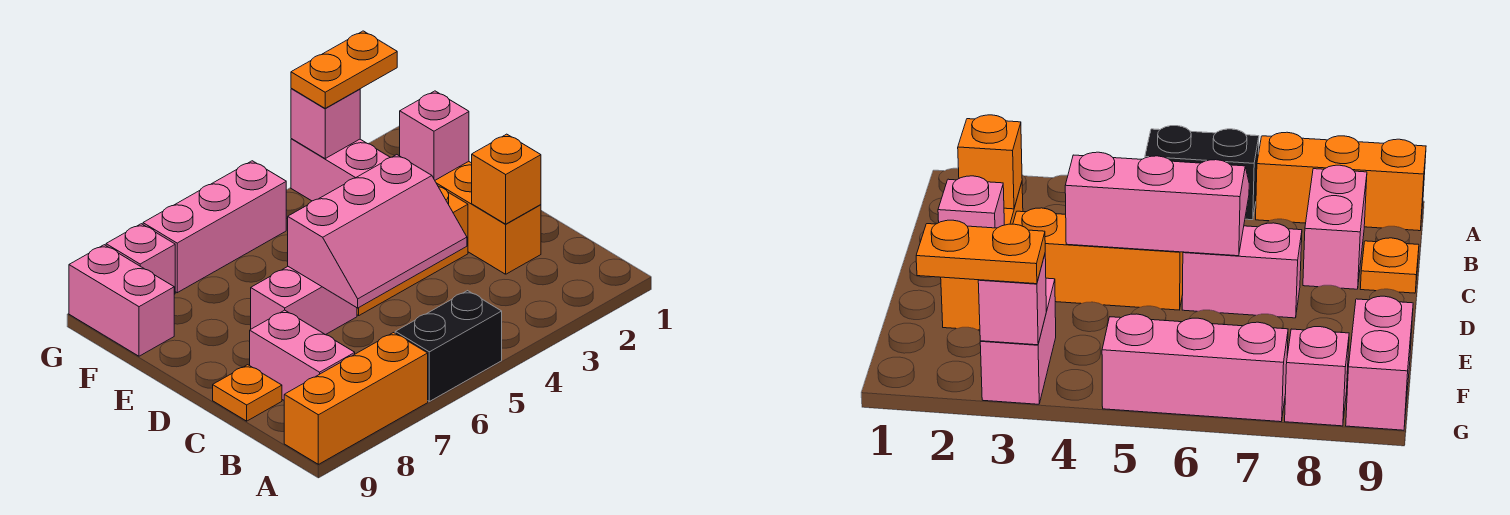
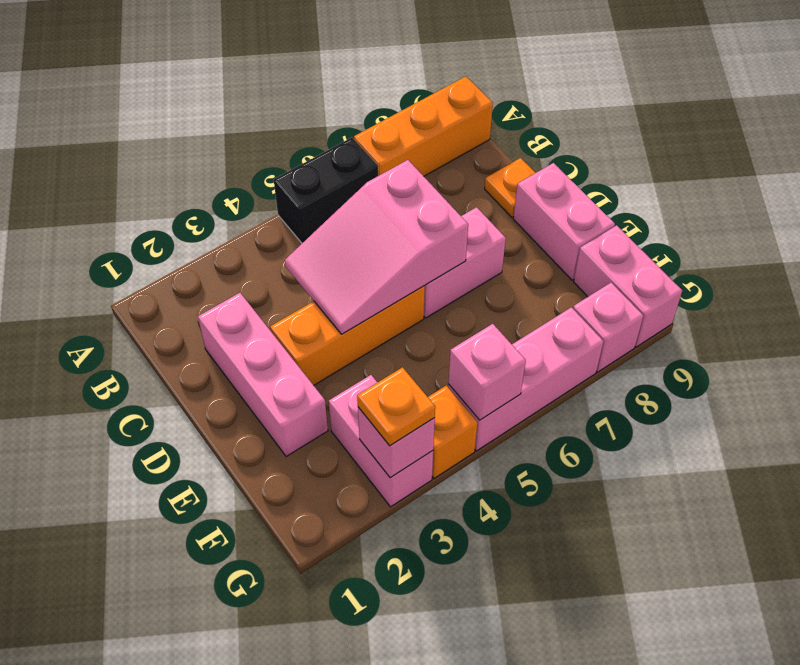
pink 1x2 brick [250,310,355,400] -> pink 1x2 brick moved to [513,163,615,280]
orange 1x3 brick [435,161,541,274] -> pink 1x3 brick [198,293,328,457]
orange 1x1 brick [472,134,541,224] -> orange 1x1 brick moved to [428,386,478,479]
pink 2x3 slope [288,155,467,308] -> pink 2x3 slope turned to [285,160,468,334]
pink 1x1 brick [400,91,469,180] -> pink 1x1 brick moved to [448,324,526,420]
orange 1x2 plate [291,31,397,108] -> orange 1x1 plate [357,367,435,446]

